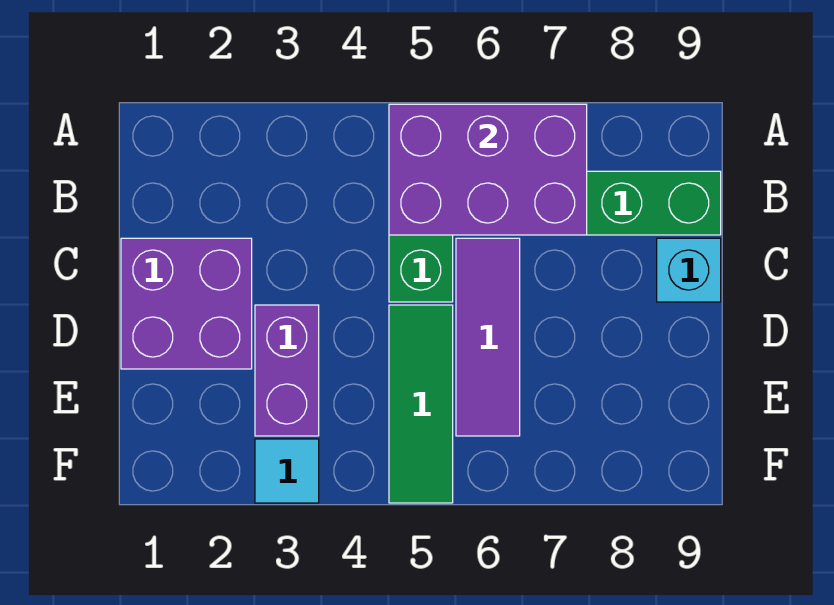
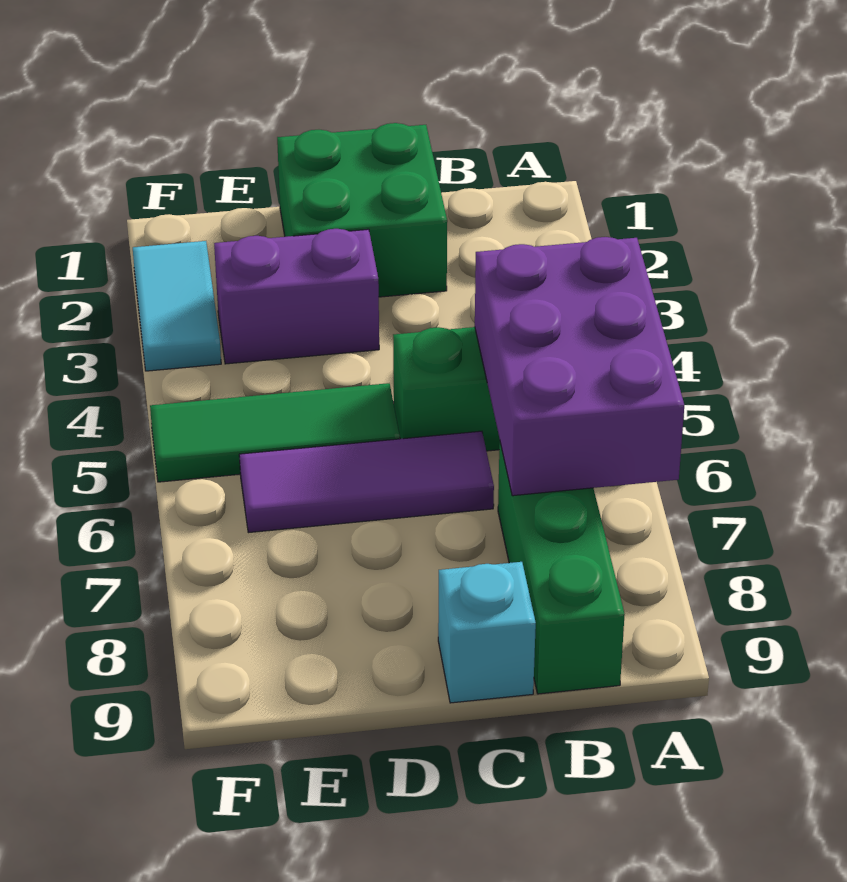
purple 2x2 brick [121,238,252,369] -> green 2x2 brick [277,123,447,297]
cyan 1x1 tile [255,439,319,503] -> cyan 1x2 tile [133,241,221,371]

